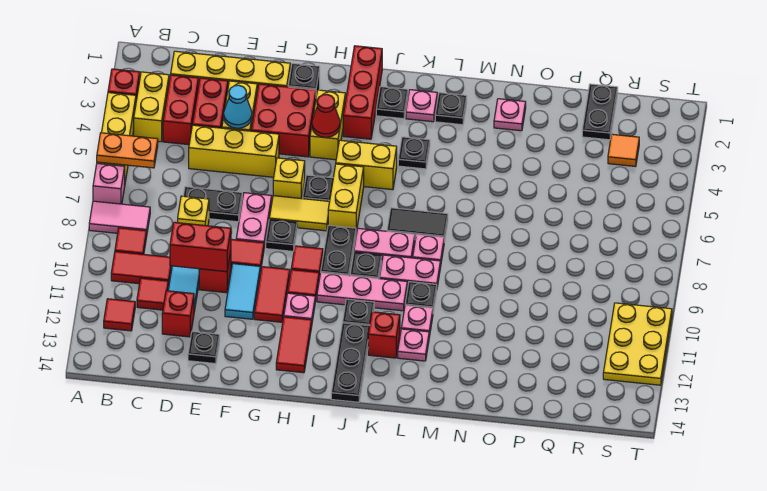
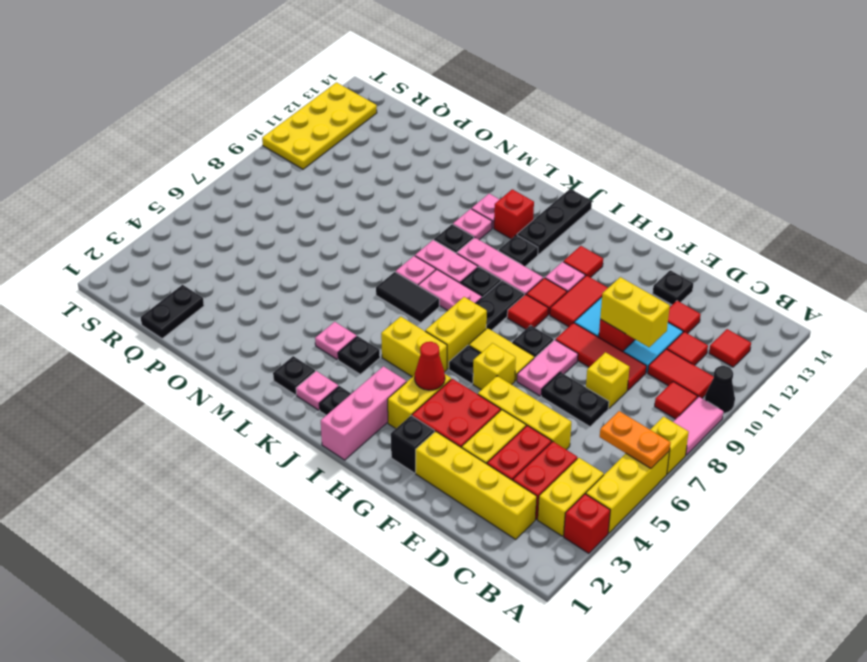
pink 1x1 brick [93,164,125,204] -> yellow 1x1 brick [650,417,689,474]
pink 1x2 tile [89,201,150,233] -> pink 1x2 tile turned to [673,397,723,455]
none -> black 1x1 cone [705,366,735,413]
red 1x2 brick [170,222,231,272] -> yellow 1x2 brick [600,277,670,347]
red 1x1 brick [162,291,194,337] -> red 1x1 tile [668,301,701,334]
cyan 1x1 cone [224,85,252,128] -> none
red 1x2 tile [276,317,312,373] -> red 1x1 tile [564,246,603,277]
red 1x3 brick [343,46,382,139] -> pink 1x3 brick [321,366,406,460]
pink 1x1 plate [494,99,526,131] -> pink 1x1 plate moved to [315,322,357,359]
orange 1x1 tile [608,134,639,167] -> none
yellow 2x3 plate [603,303,672,385] -> yellow 2x4 plate [262,83,377,169]

